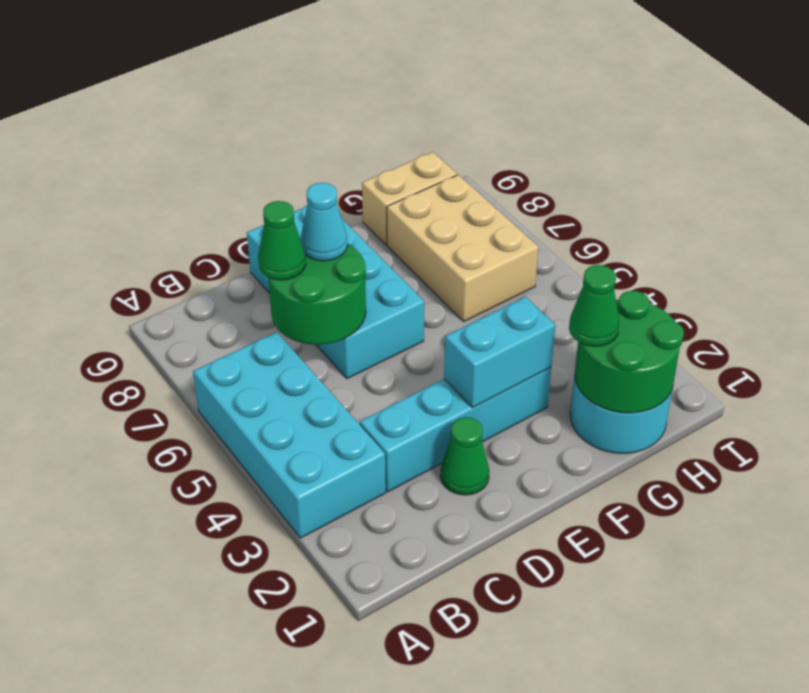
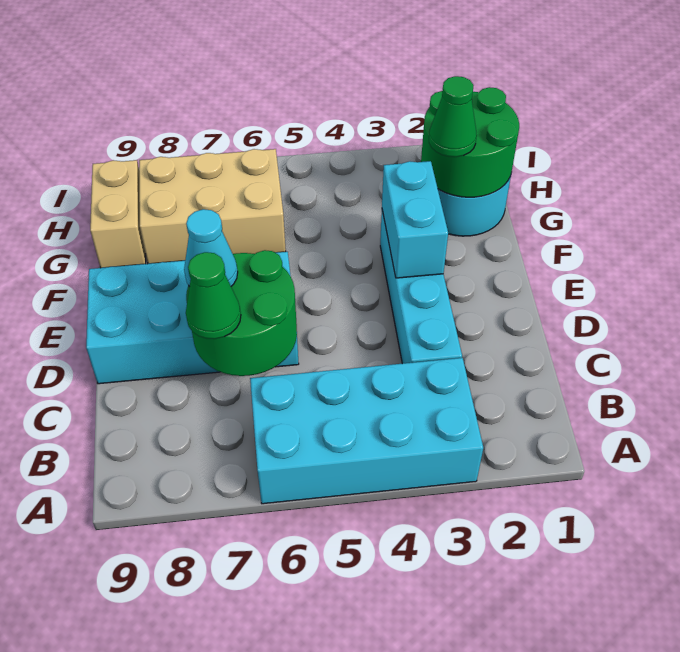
green 1x1 cone [441,417,489,495] -> none

